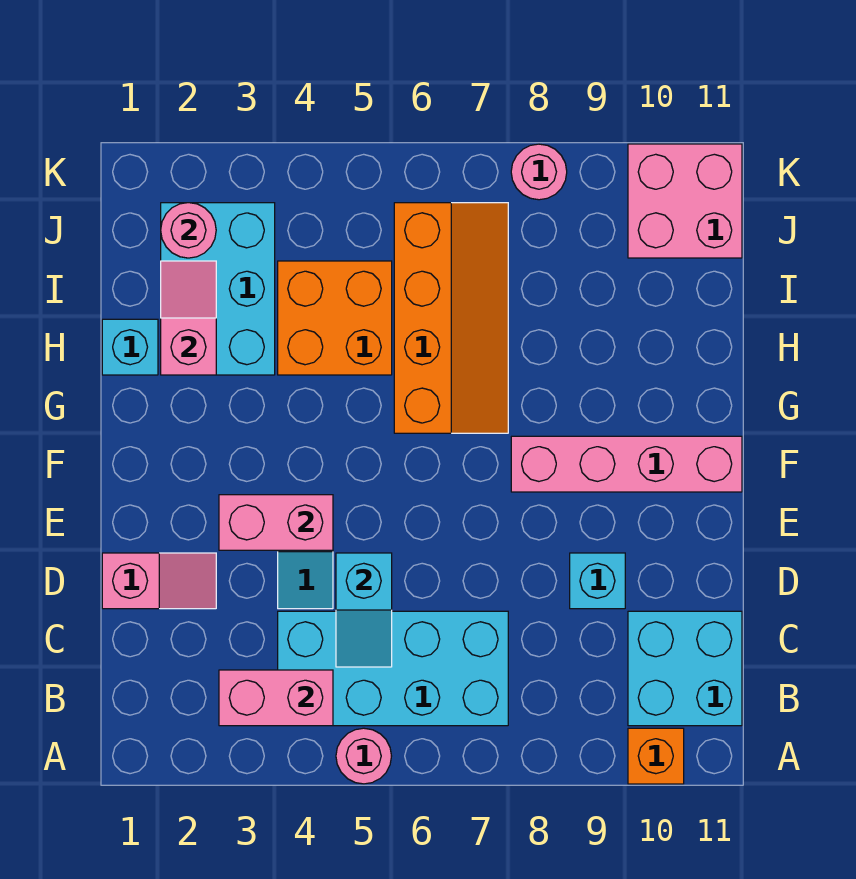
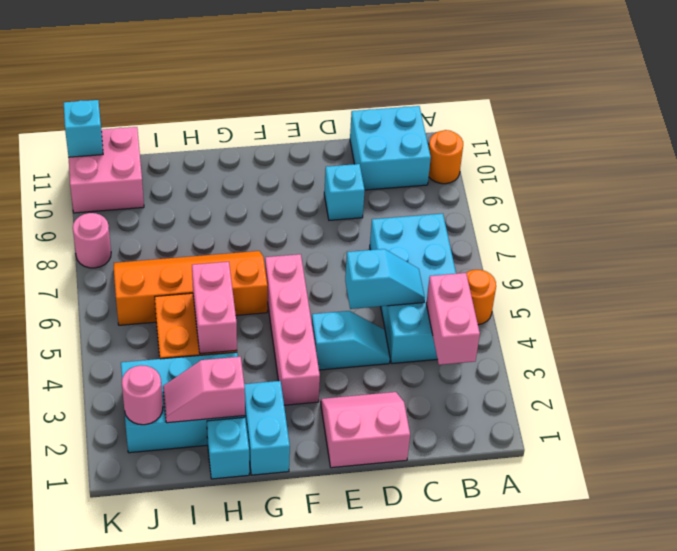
pink 1x1 round brick [336,728,391,784] -> orange 1x1 round brick [466,270,496,325]
orange 1x1 brick [628,728,684,784] -> orange 1x1 round brick [429,130,463,184]
pink 1x2 slope [102,553,216,609] -> pink 2x2 slope [321,392,410,468]
pink 1x2 brick [219,495,333,550] -> pink 1x2 brick moved to [192,262,237,354]
pink 1x4 brick [511,436,742,492] -> pink 1x4 brick moved to [265,254,320,405]
none -> cyan 1x2 brick [244,381,290,475]
none -> cyan 1x1 brick [64,100,103,157]

